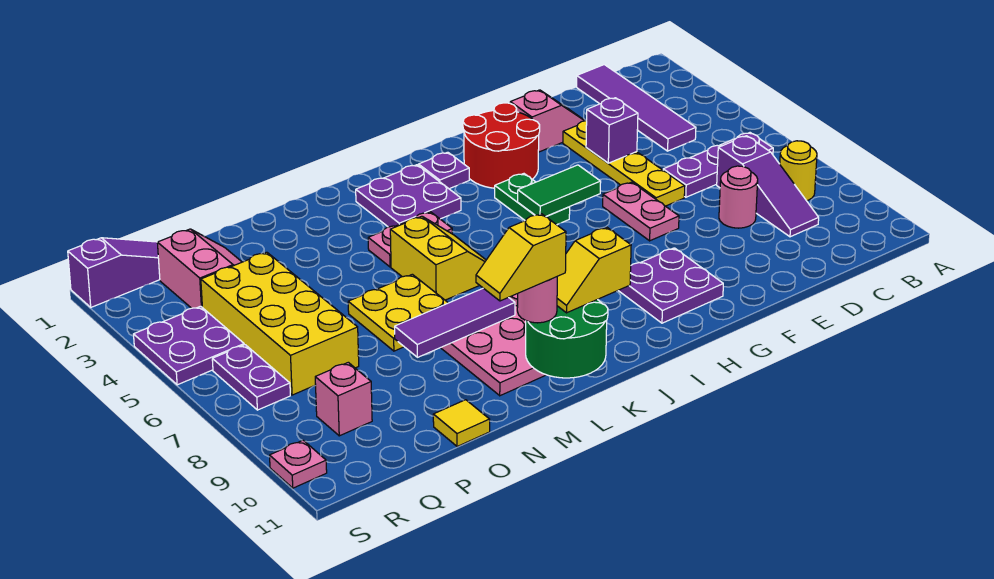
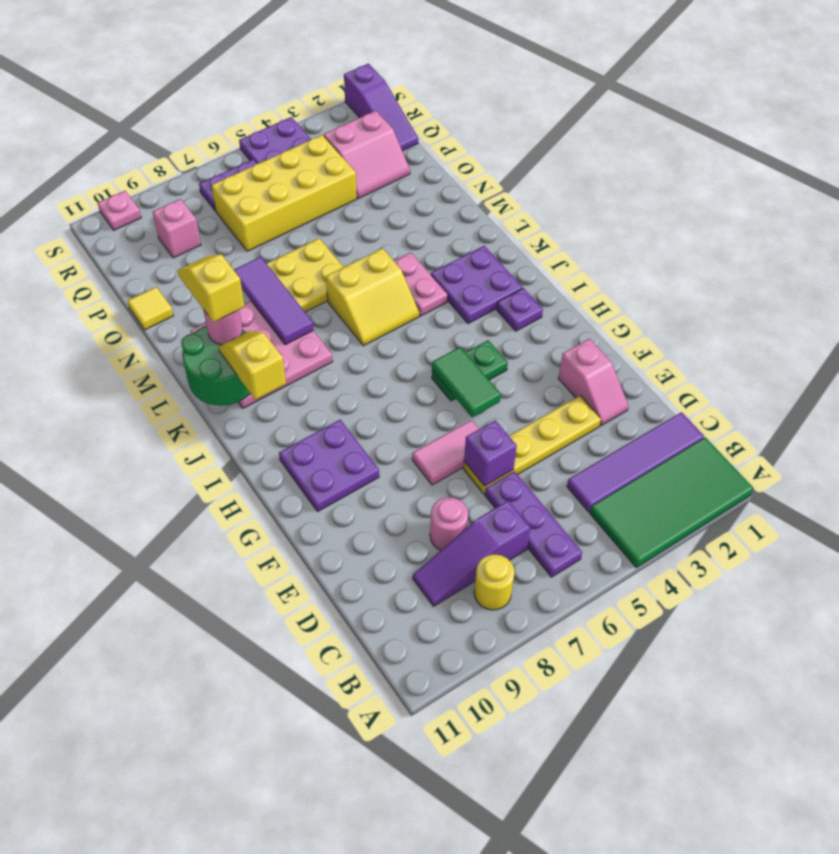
none -> green 2x4 tile [590,437,753,568]
purple 1x1 brick [586,98,638,163] -> purple 1x1 brick moved to [464,420,517,486]
pink 1x2 plate [603,182,679,241] -> pink 1x2 tile [412,420,479,485]
red 2x2 round brick [463,103,540,188] -> none

